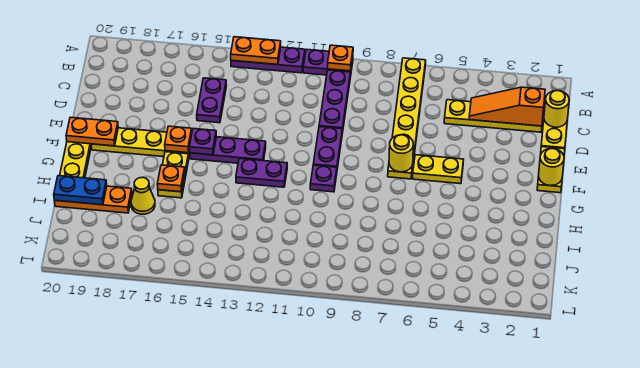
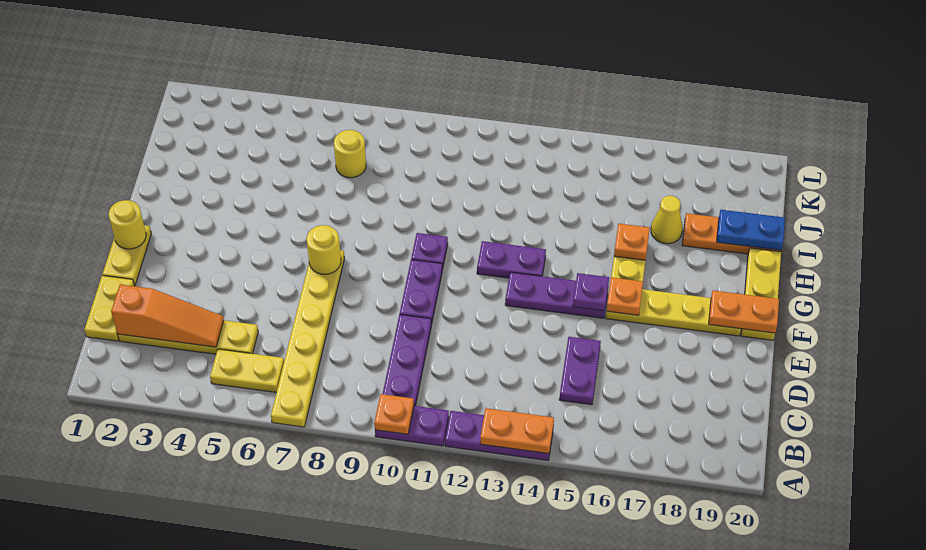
yellow 1x1 round brick [544,91,569,127] -> yellow 1x1 round brick moved to [334,130,366,178]
yellow 1x2 plate [413,155,464,184] -> yellow 1x2 plate moved to [210,349,284,392]

